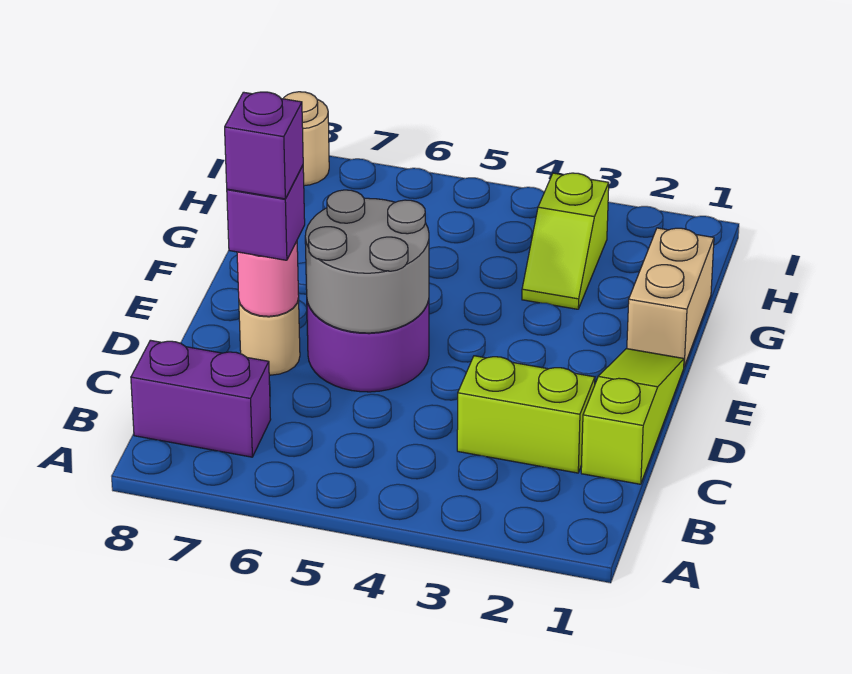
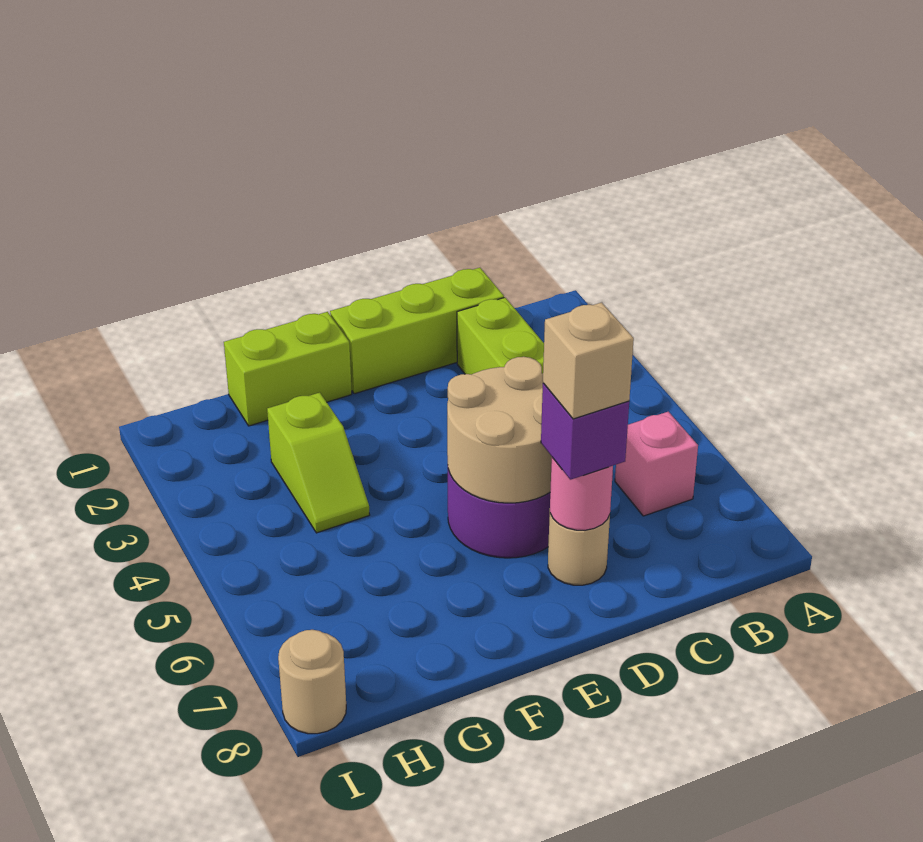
none -> pink 1x1 brick [615,412,698,516]
purple 1x2 brick [131,340,271,457] -> none
lime 1x3 slope [581,349,684,484] -> lime 1x3 brick [330,268,504,394]
grey 2x2 round brick [305,190,429,333] -> tan 2x2 round brick [447,357,552,503]
purple 1x1 brick [225,92,303,199] -> tan 1x1 brick [543,302,634,419]
tan 1x2 brick [627,228,714,366] -> lime 1x2 brick [224,312,352,426]
lime 1x2 slope [522,173,609,309] -> lime 1x2 slope turned to [267,393,370,533]

